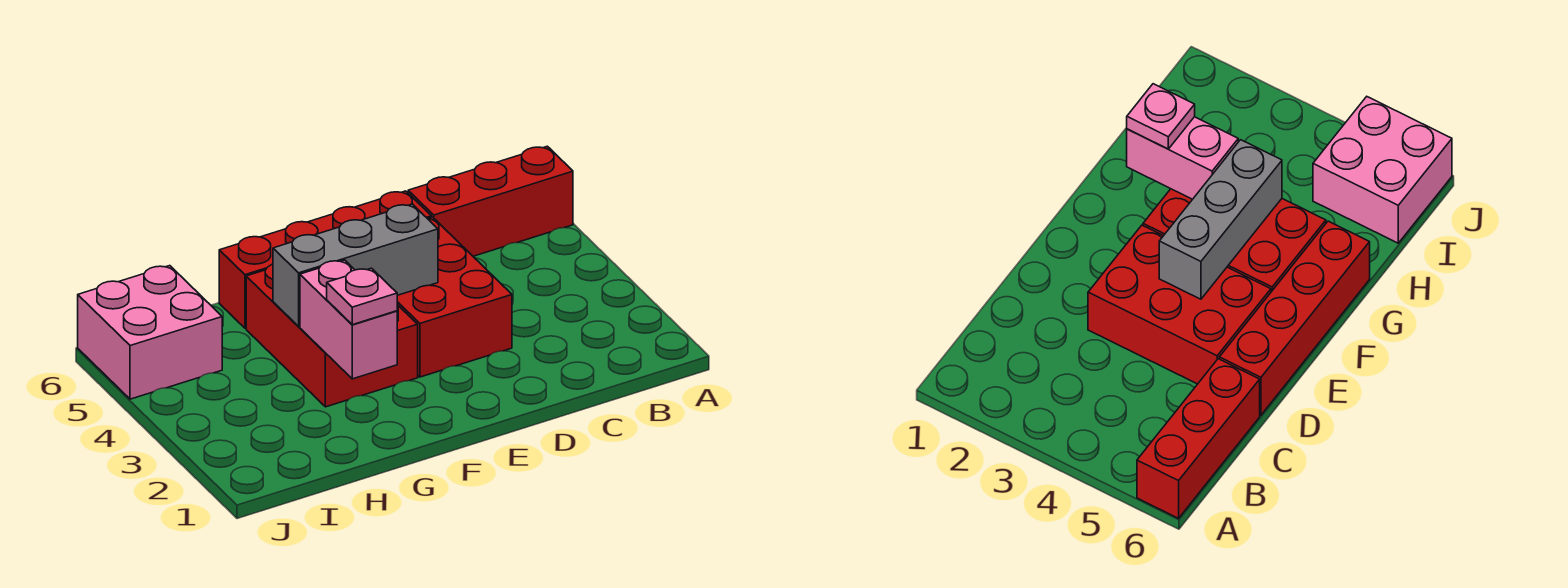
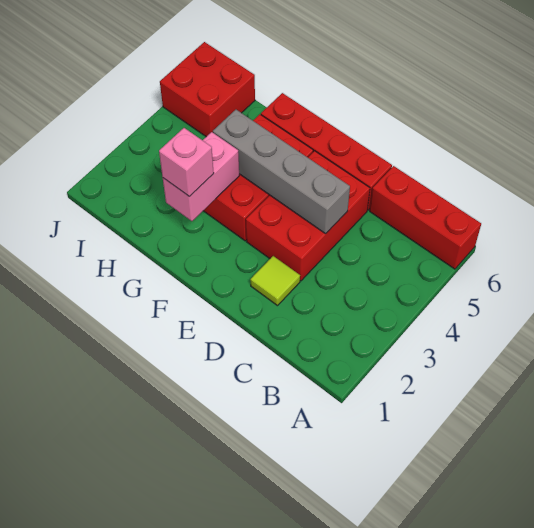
none -> lime 1x1 tile [250,256,300,306]
grey 1x3 brick [273,204,438,327] -> grey 1x4 brick [213,110,350,234]
pink 1x1 plate [327,268,397,325] -> pink 1x1 brick [159,128,214,197]
pink 2x2 brick [78,266,222,399] -> red 2x2 brick [160,42,255,137]

